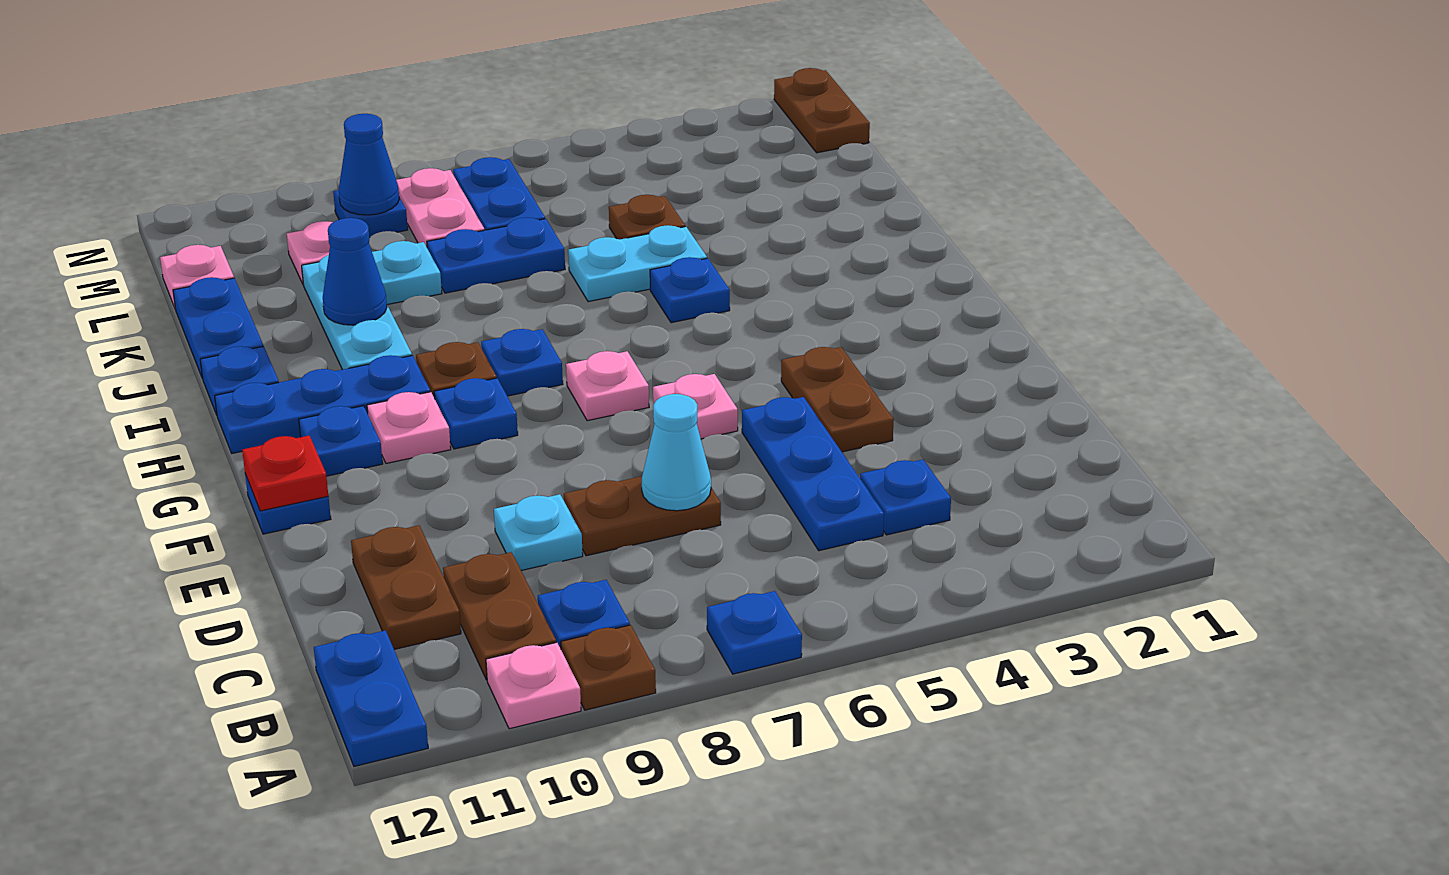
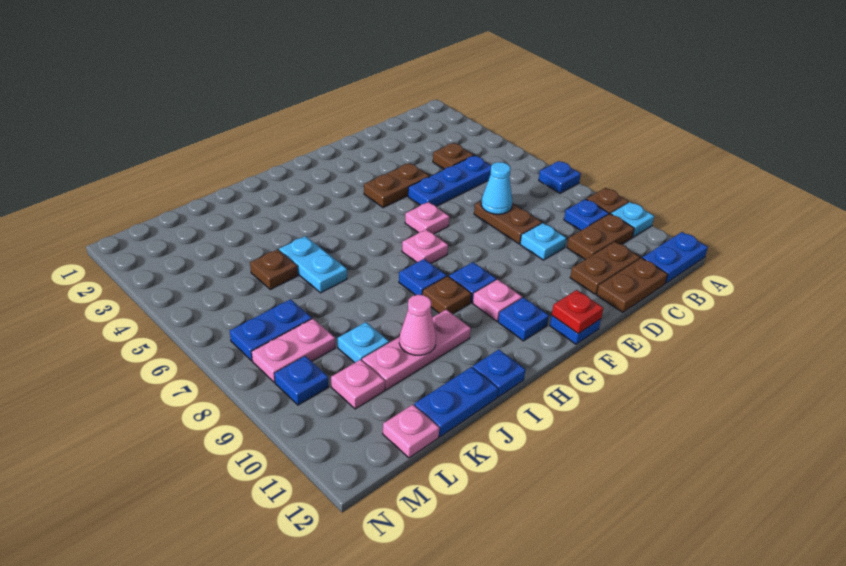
pink 1x1 plate [486,642,581,729] -> cyan 1x1 plate [611,202,654,237]
blue 1x1 plate [860,460,951,535] -> brown 1x1 plate [433,143,473,169]
blue 1x3 plate [215,355,430,453] -> none
blue 1x1 plate [650,257,730,323] -> none
cyan 1x3 plate [302,255,412,370] -> pink 1x3 plate [362,310,471,390]
blue 1x1 cone [323,218,387,325] -> pink 1x1 cone [399,295,436,355]
blue 1x2 plate [427,218,565,293] -> none
brown 1x2 plate [774,68,870,153] -> brown 1x2 plate moved to [597,258,668,313]
blue 1x1 cone [339,114,399,215] -> none

